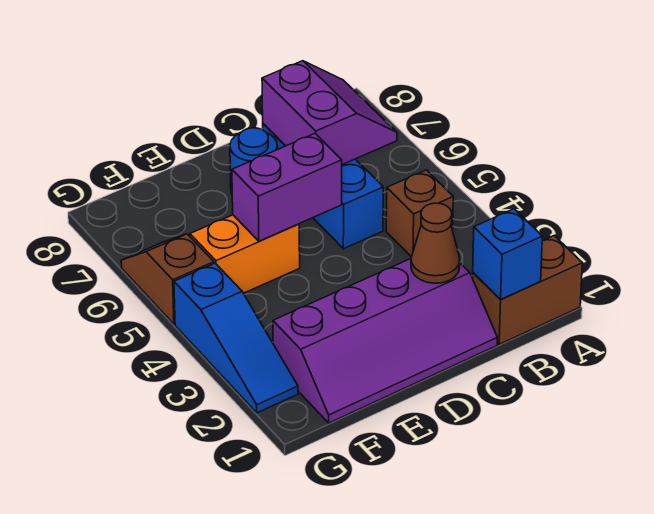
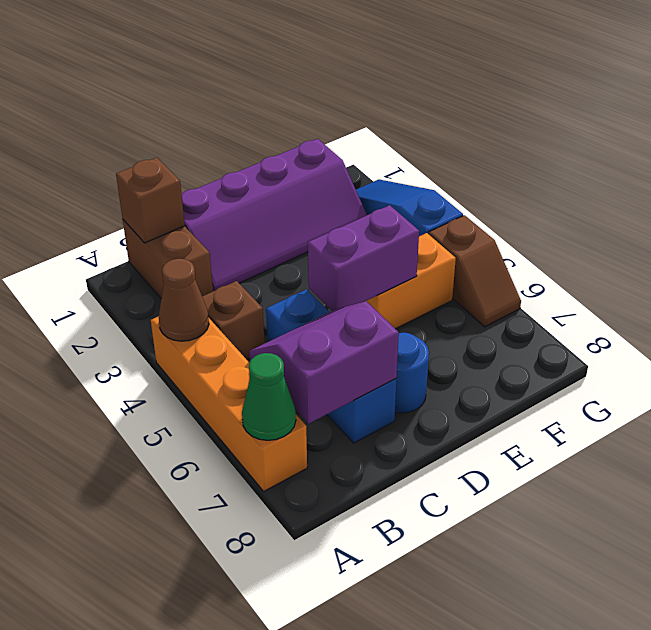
brown 1x2 brick [472,236,582,344] -> brown 1x2 brick turned to [123,220,213,298]
none -> orange 1x4 brick [151,316,307,491]
none -> green 1x1 cone [242,353,296,440]
blue 1x1 brick [473,209,542,300] -> brown 1x1 brick [116,158,185,243]
purple 2x2 slope [262,61,397,165] -> purple 2x2 slope turned to [249,301,399,424]
purple 2x4 slope [273,259,497,423] -> purple 2x4 slope turned to [182,139,367,291]
brown 1x1 cone [411,203,460,283] -> brown 1x1 cone moved to [159,259,209,341]

